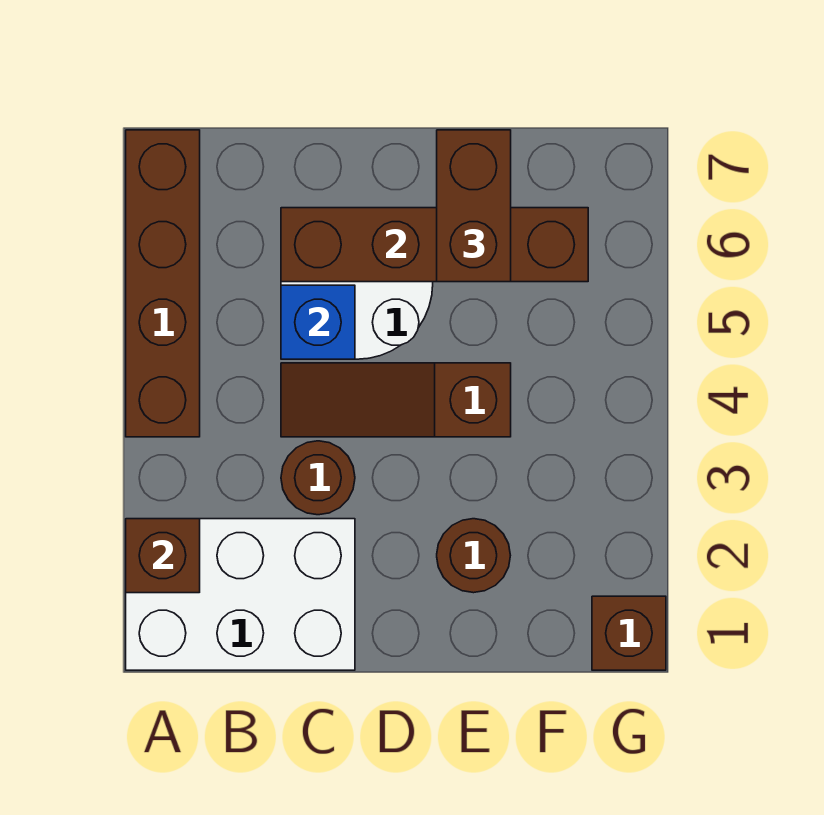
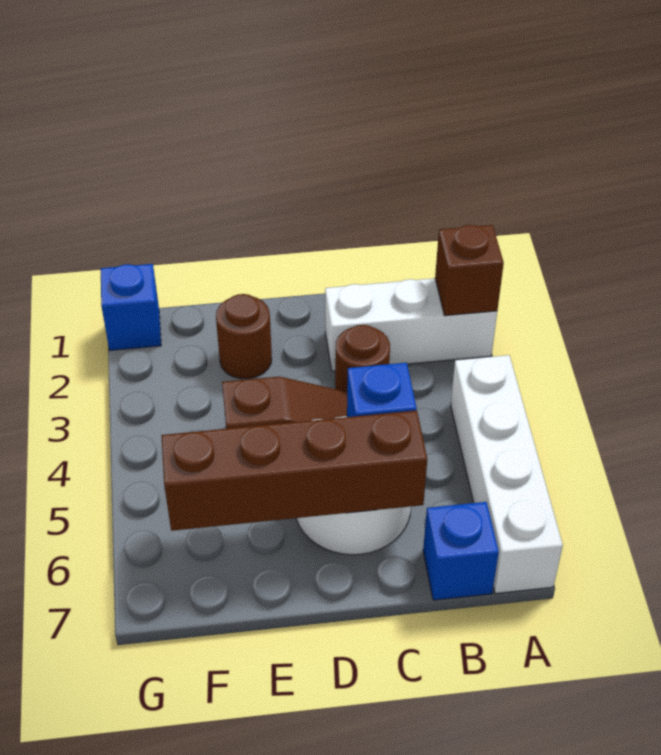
white 2x3 brick [126,519,355,670] -> white 1x3 brick [325,278,497,371]
brown 1x4 brick [126,130,200,437] -> white 1x4 brick [451,355,563,593]
none -> blue 1x1 brick [423,502,499,600]
brown 1x2 brick [437,130,511,282] -> none
brown 1x1 brick [592,596,666,670] -> blue 1x1 brick [101,264,161,350]

